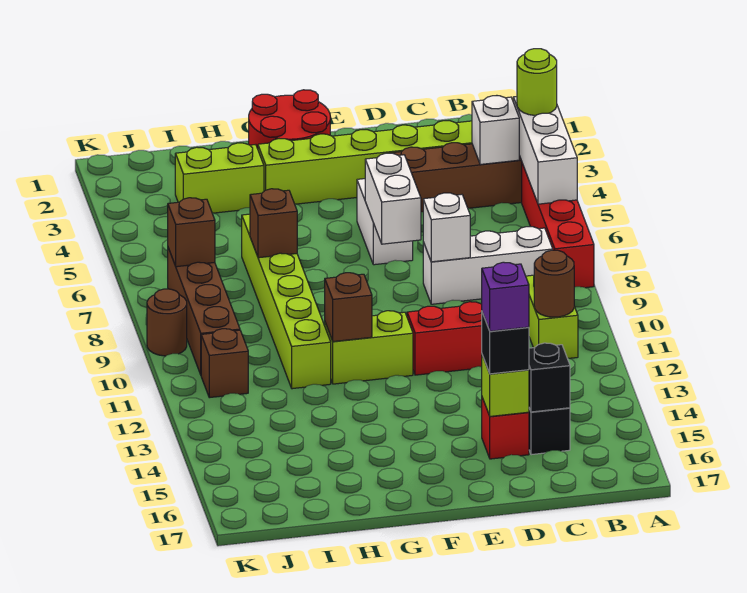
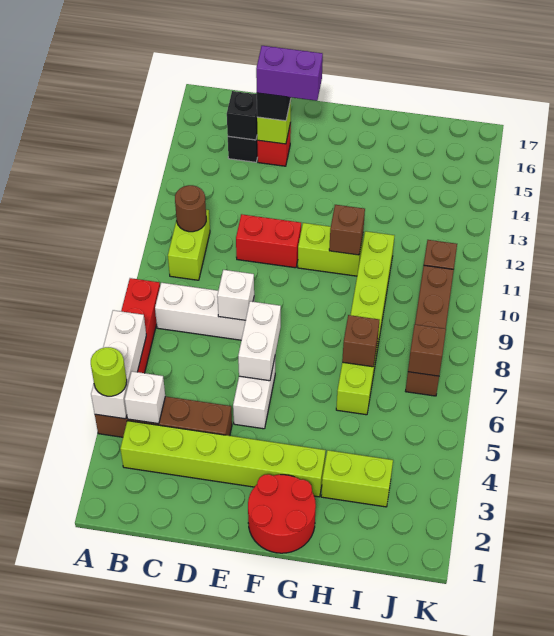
purple 1x1 brick [482,262,529,331] -> purple 1x2 brick [256,46,323,101]
brown 1x1 round brick [147,289,187,356] -> none

